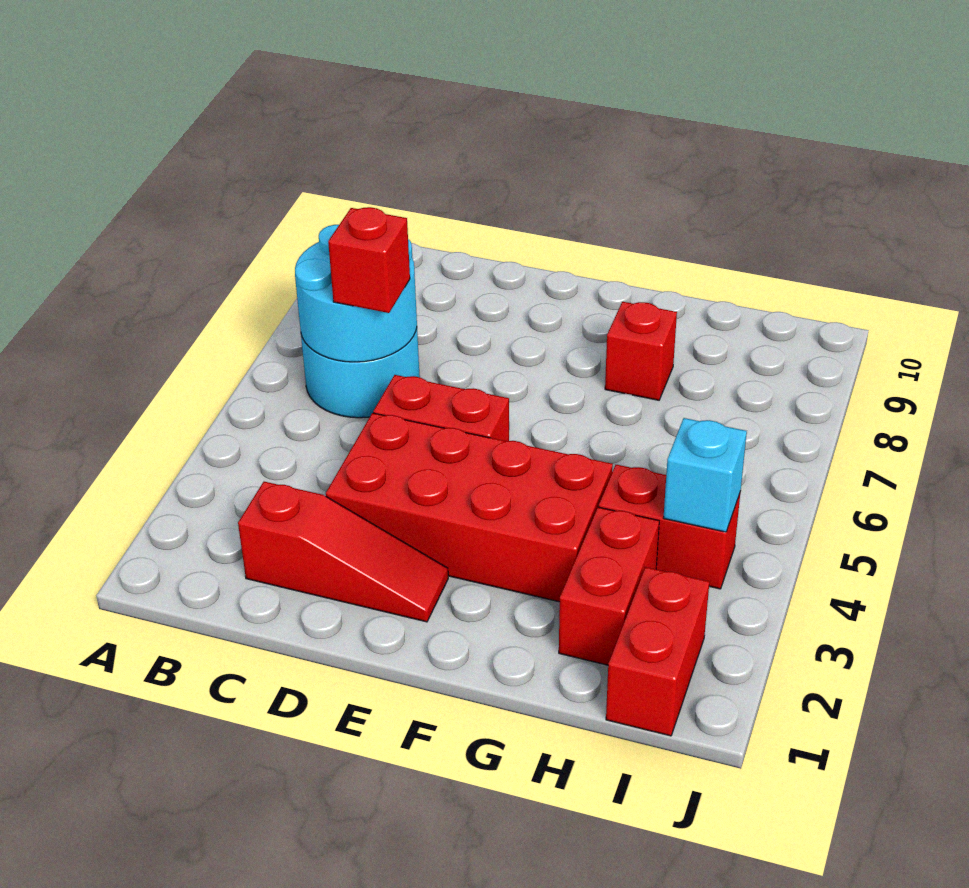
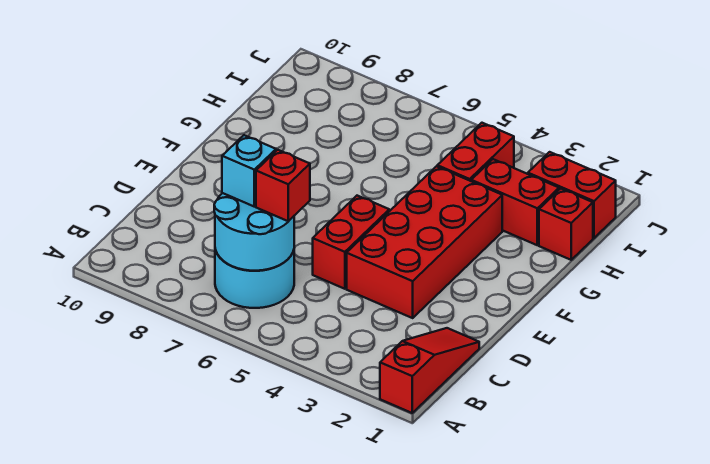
red 1x3 slope [238,482,448,622] -> red 1x3 slope moved to [380,328,479,413]
red 1x1 brick [605,302,677,400] -> red 1x1 brick moved to [539,189,593,260]
cyan 1x1 brick [664,418,747,532] -> cyan 1x1 brick moved to [222,135,276,206]

